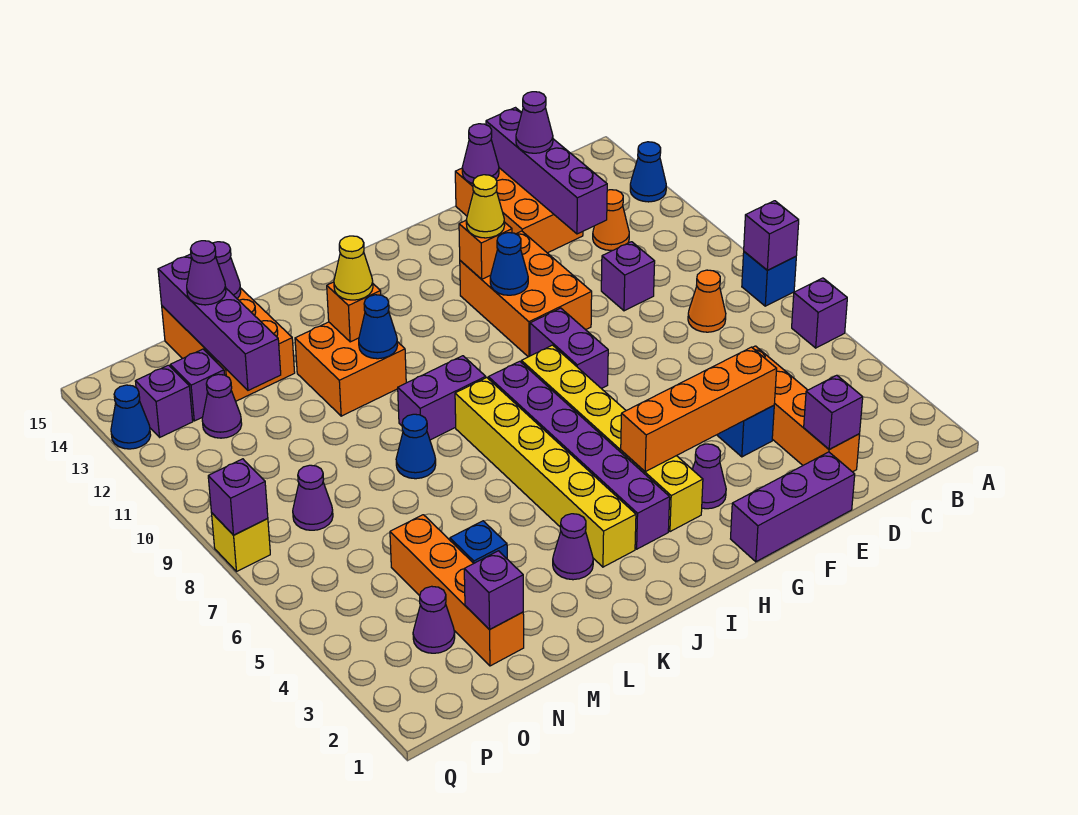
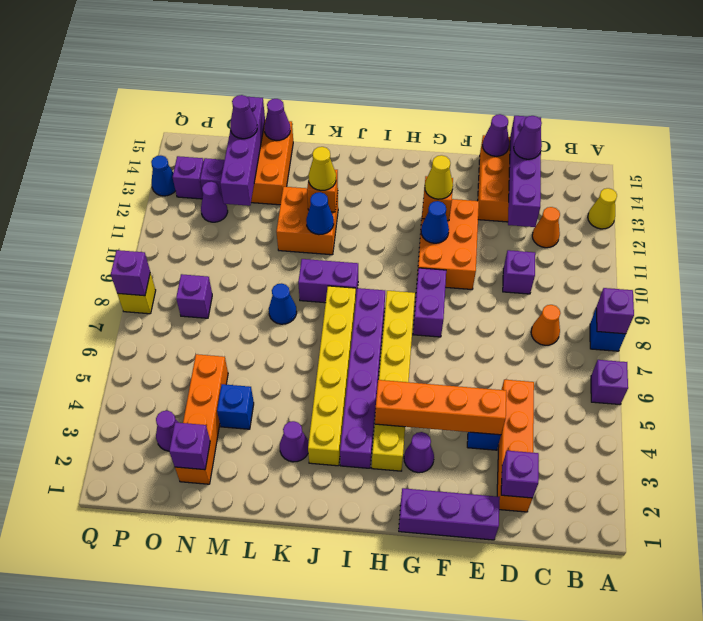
blue 1x1 cone [630,142,666,202] -> yellow 1x1 cone [588,188,617,229]
purple 1x1 cone [293,465,333,530] -> purple 1x1 brick [176,274,212,318]

